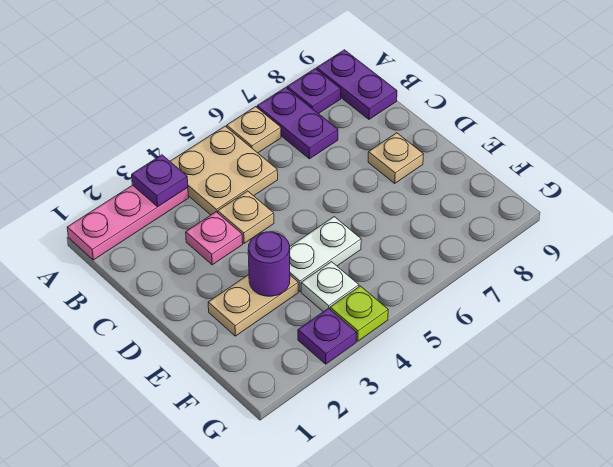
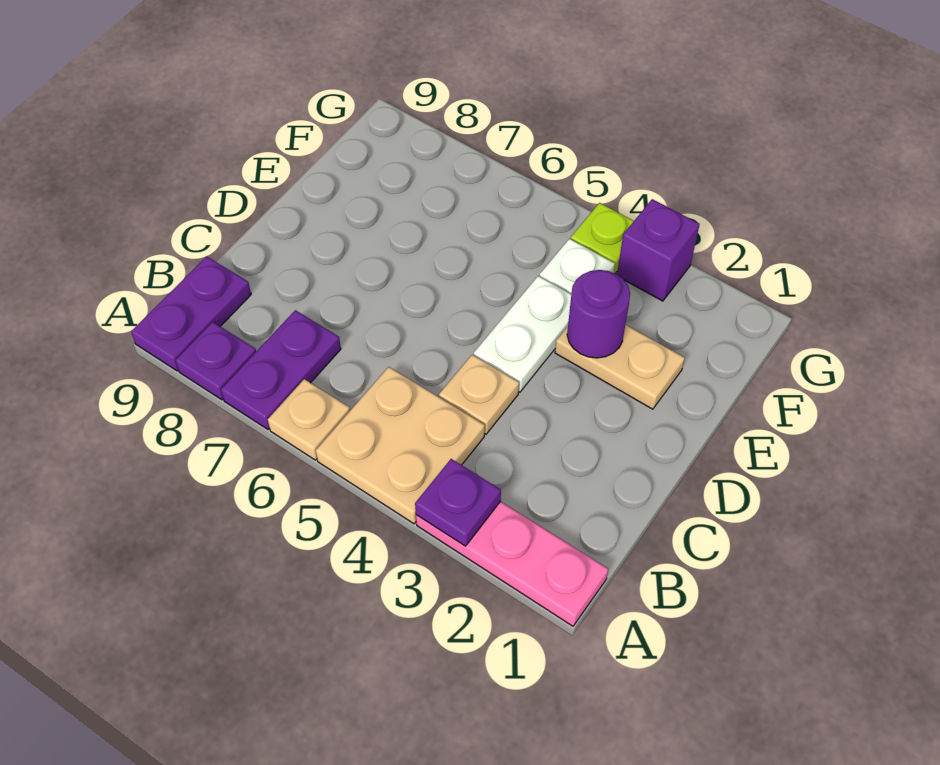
pink 1x1 plate [186,212,243,265] -> none
tan 1x1 plate [368,133,423,183] -> none
white 1x2 plate [290,217,361,291] -> white 1x2 plate turned to [474,276,571,392]
purple 1x1 plate [298,308,357,364] -> purple 1x1 brick [617,199,700,301]

